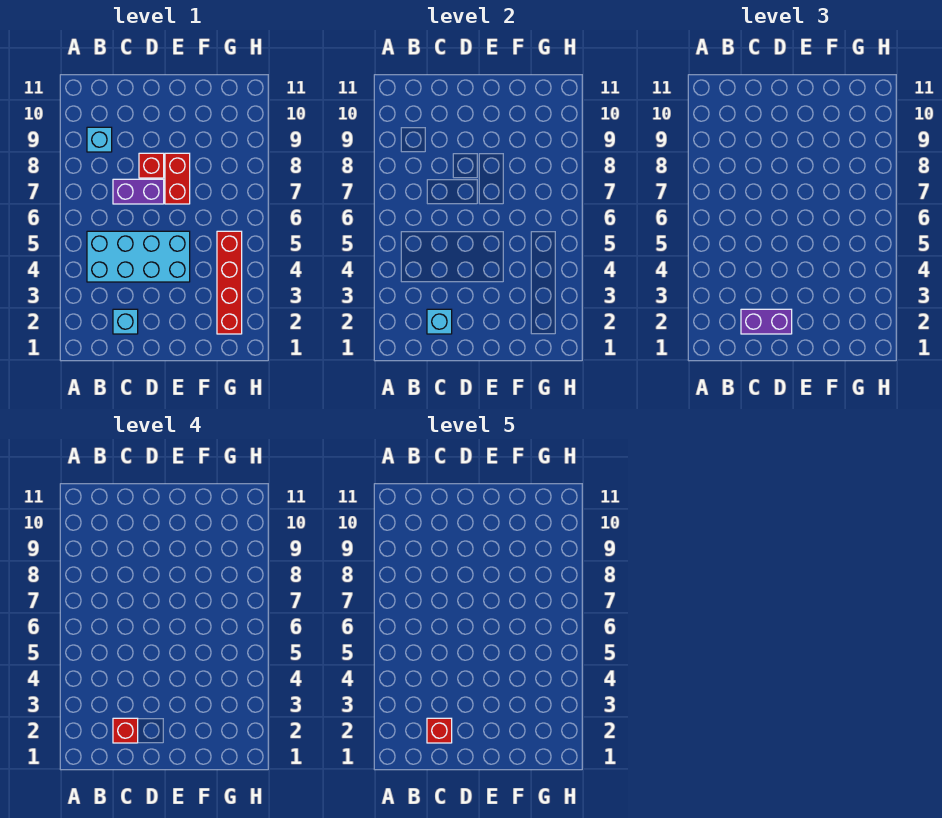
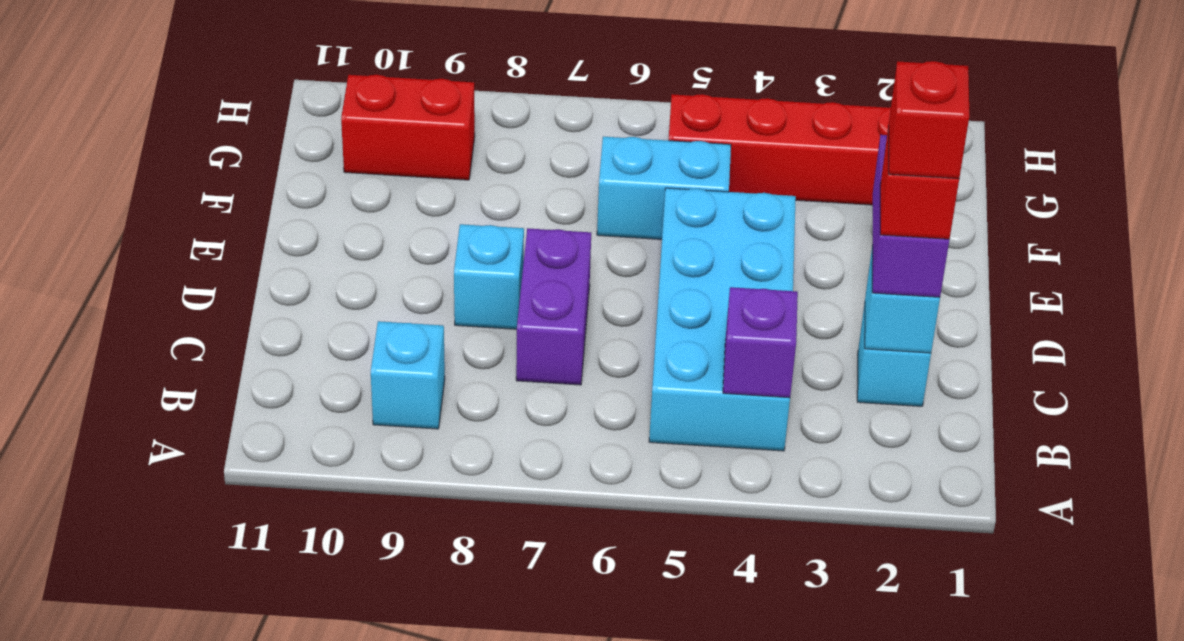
none -> purple 1x1 brick [723,287,798,398]
red 1x1 brick [139,153,164,178] -> cyan 1x1 brick [454,224,524,329]
red 1x2 brick [165,153,190,204] -> red 1x2 brick moved to [341,75,475,180]
none -> cyan 1x2 brick [597,137,731,239]

